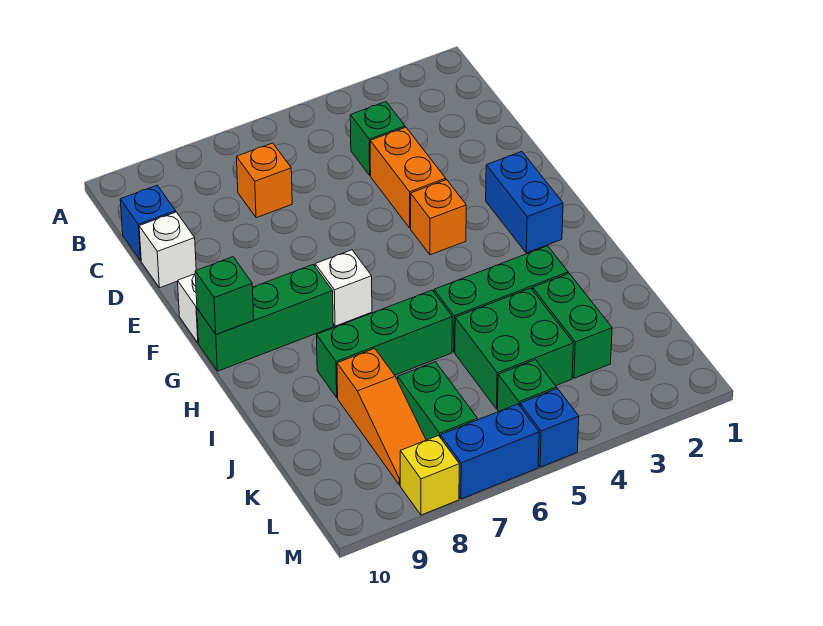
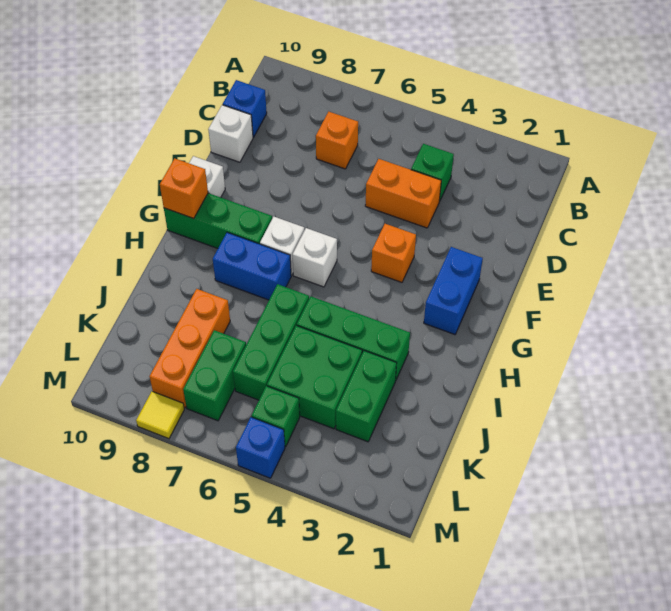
orange 1x2 brick [370,127,446,228] -> orange 1x2 brick turned to [365,159,441,228]
none -> white 1x1 brick [292,228,337,287]
green 1x1 brick [195,257,254,335] -> orange 1x1 brick [160,158,208,219]
green 1x3 brick [317,290,452,398] -> green 1x3 brick turned to [233,284,309,400]
orange 1x3 slope [337,348,426,485] -> orange 1x3 brick [150,289,230,408]
blue 1x2 brick [441,404,539,499] -> blue 1x2 brick moved to [213,232,291,300]
yellow 1x1 brick [400,436,459,515] -> yellow 1x1 tile [136,391,184,439]

